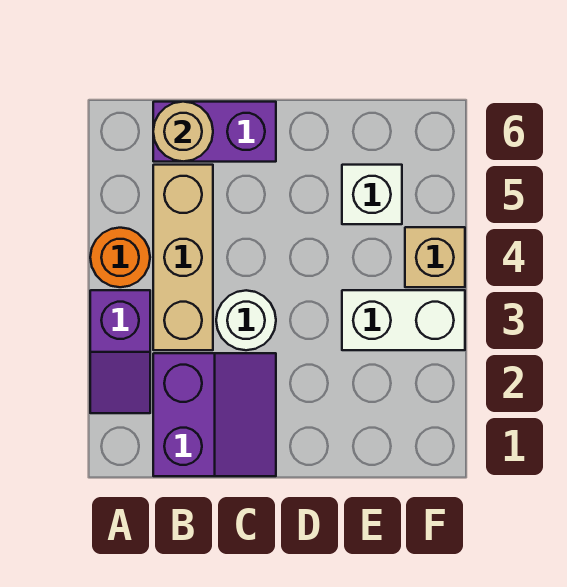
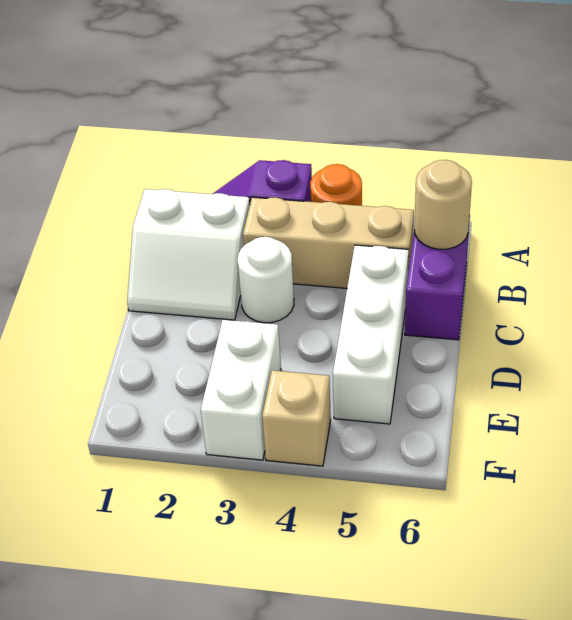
purple 2x2 slope [153,353,276,476] -> white 2x2 slope [127,189,250,320]
white 1x1 brick [342,165,402,224] -> white 1x3 brick [333,245,409,424]

